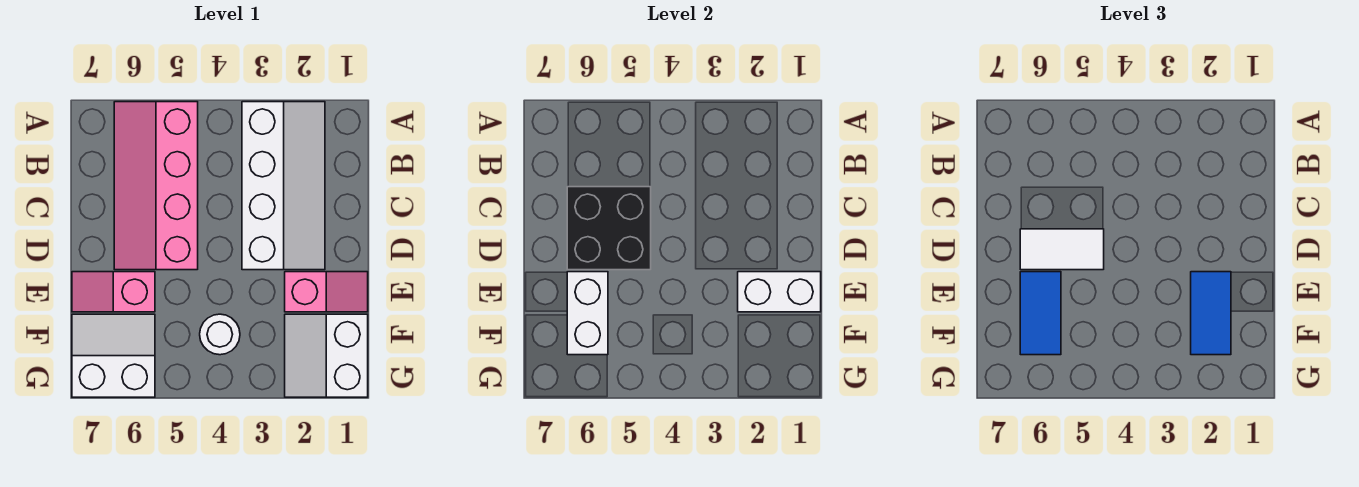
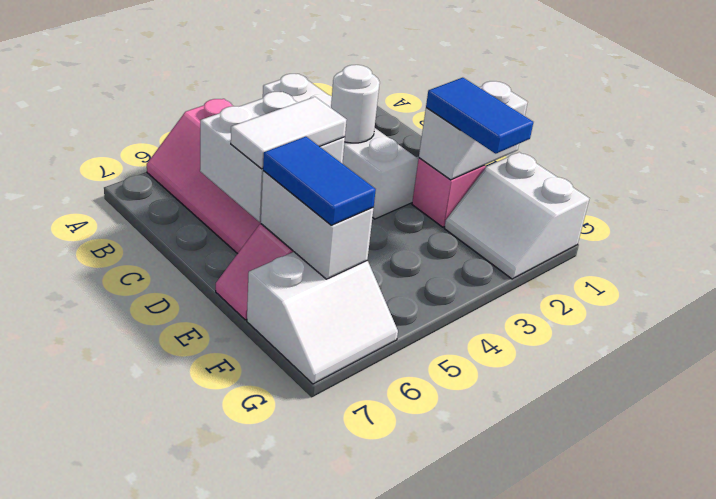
black 2x2 brick [567,187,651,270] -> white 2x2 brick [200,92,345,222]
white 1x1 round brick [200,314,240,355] -> white 1x1 round brick moved to [331,65,380,143]
white 2x2 slope [72,314,155,397] -> white 2x2 slope turned to [247,252,398,384]

